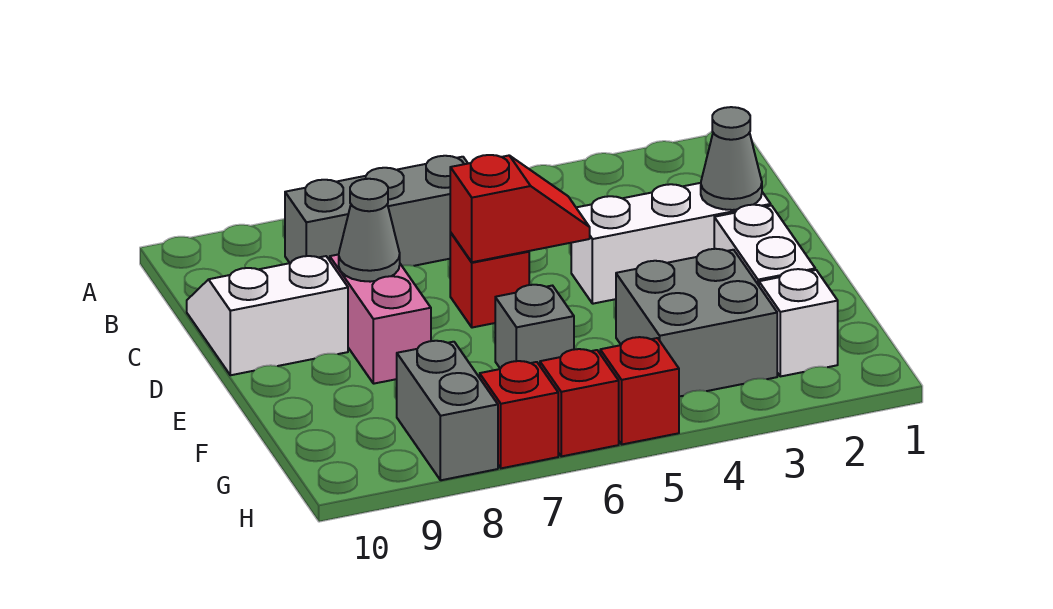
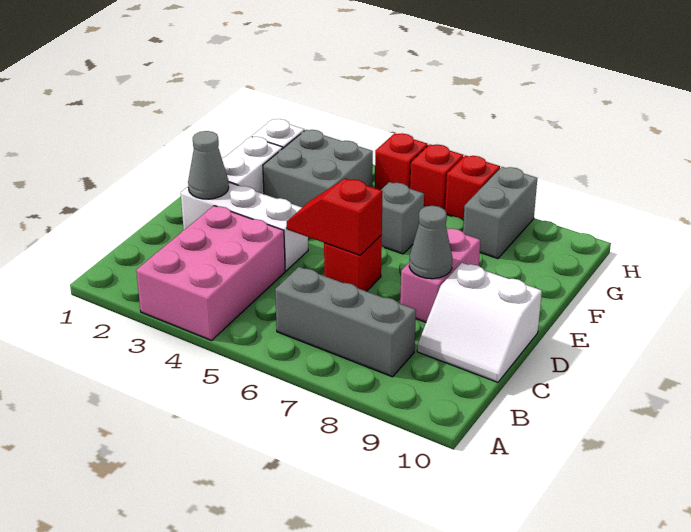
none -> pink 2x3 brick [136,206,285,340]

